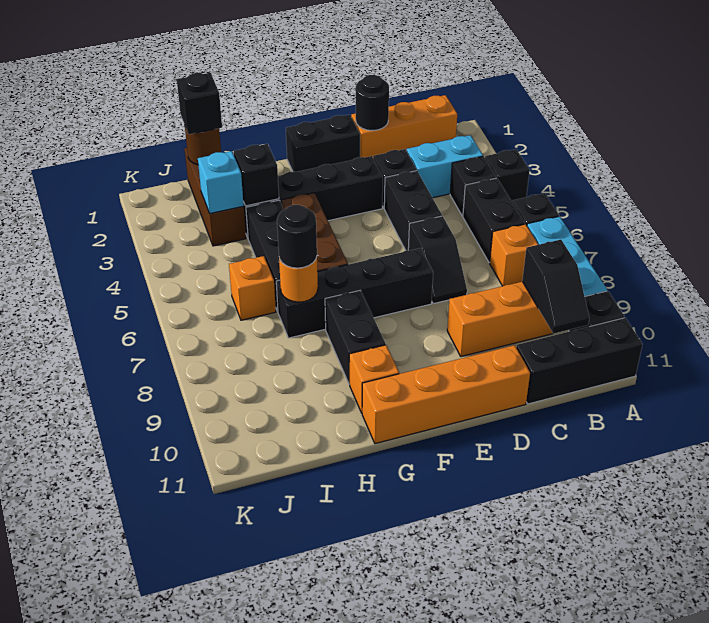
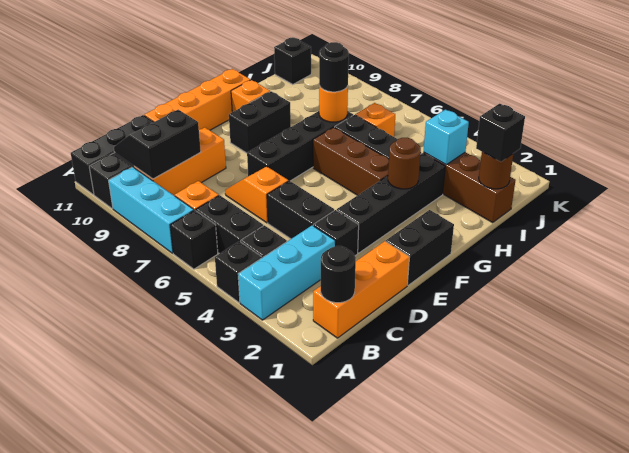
cyan 1x2 brick [407,135,483,198] -> cyan 1x3 brick [238,225,335,320]
black 1x2 slope [522,240,589,334] -> black 2x2 slope [114,110,201,179]
black 1x1 round brick [356,75,389,131] -> black 1x1 round brick moved to [321,246,356,303]
black 1x2 slope [408,216,467,304] -> orange 1x2 slope [225,167,288,223]
none -> brown 1x1 round brick [388,138,421,189]
black 1x2 brick [325,291,386,384] -> black 1x2 brick turned to [229,91,291,153]
black 1x1 brick [234,144,279,206] -> black 1x1 brick moved to [274,38,311,84]

